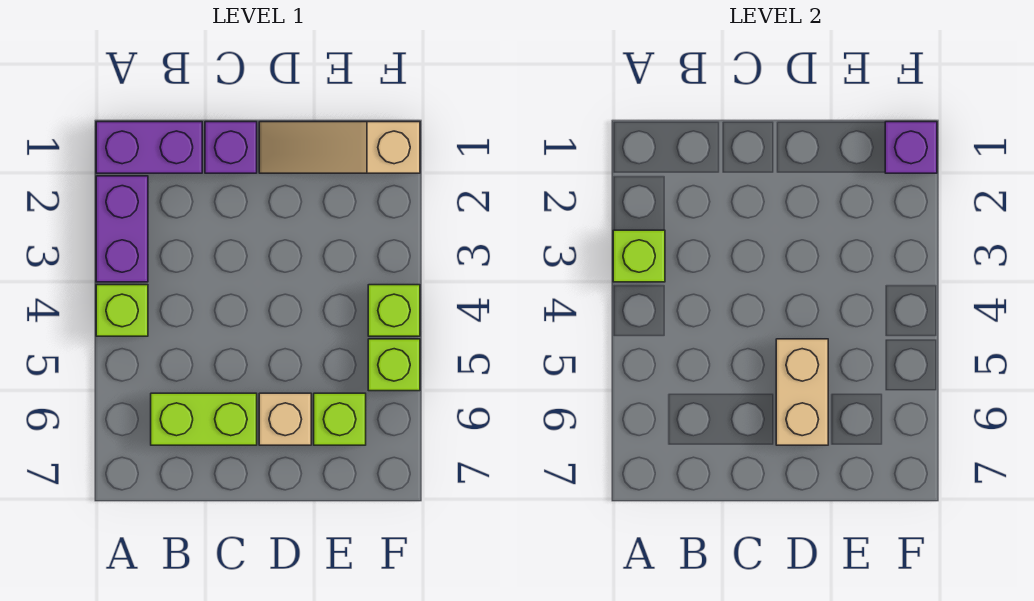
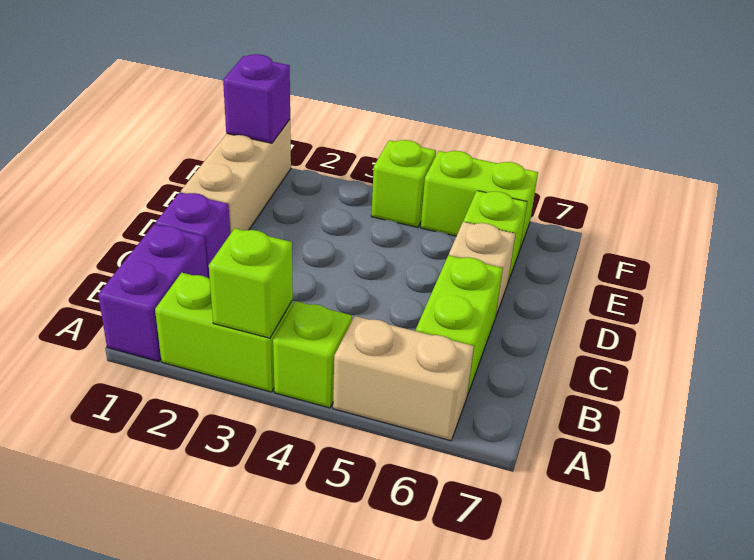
purple 1x2 brick [96,176,148,282] -> lime 1x2 brick [155,273,293,392]
tan 1x3 slope [259,122,420,173] -> tan 1x3 brick [181,120,291,234]
tan 1x2 brick [776,339,828,445] -> tan 1x2 brick moved to [333,316,474,441]
lime 1x1 brick [368,339,420,391] -> lime 1x2 brick [421,151,538,248]

